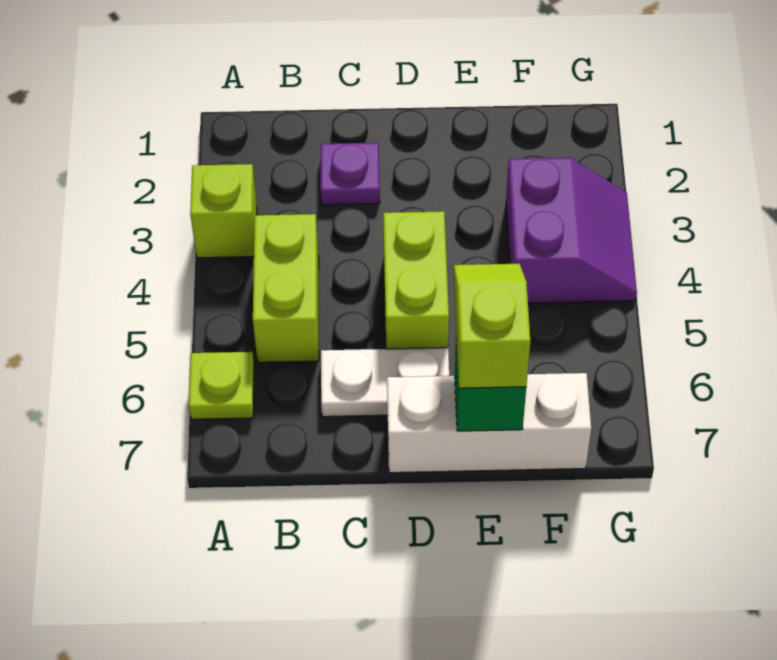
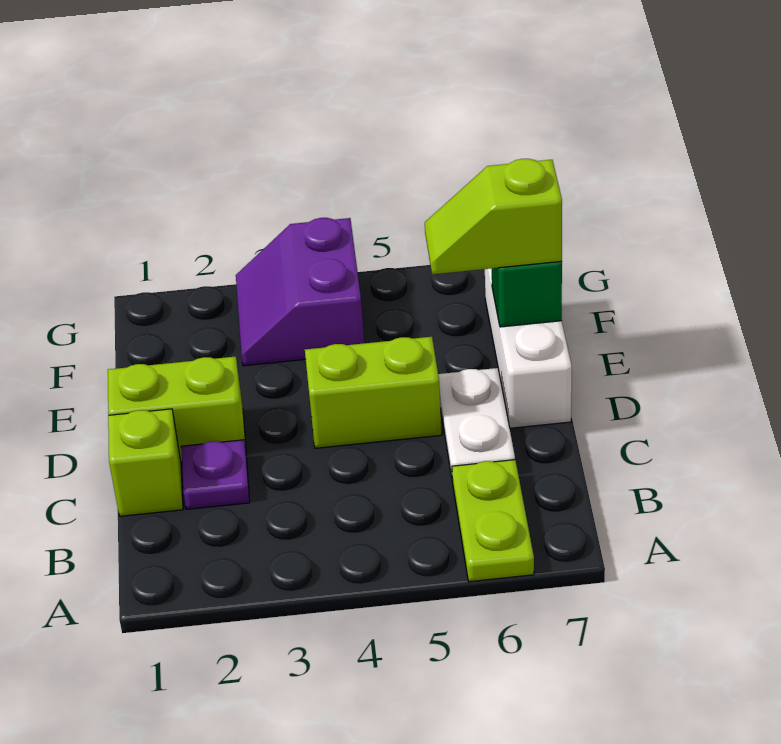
lime 1x1 brick [190,164,257,258] -> lime 1x1 brick moved to [108,409,183,516]
lime 1x1 plate [189,352,254,419] -> lime 1x2 plate [452,460,534,582]
lime 1x2 brick [253,214,319,362] -> lime 1x2 brick moved to [108,356,246,462]
purple 2x2 slope [506,158,637,303] -> purple 2x2 slope turned to [236,218,364,366]

